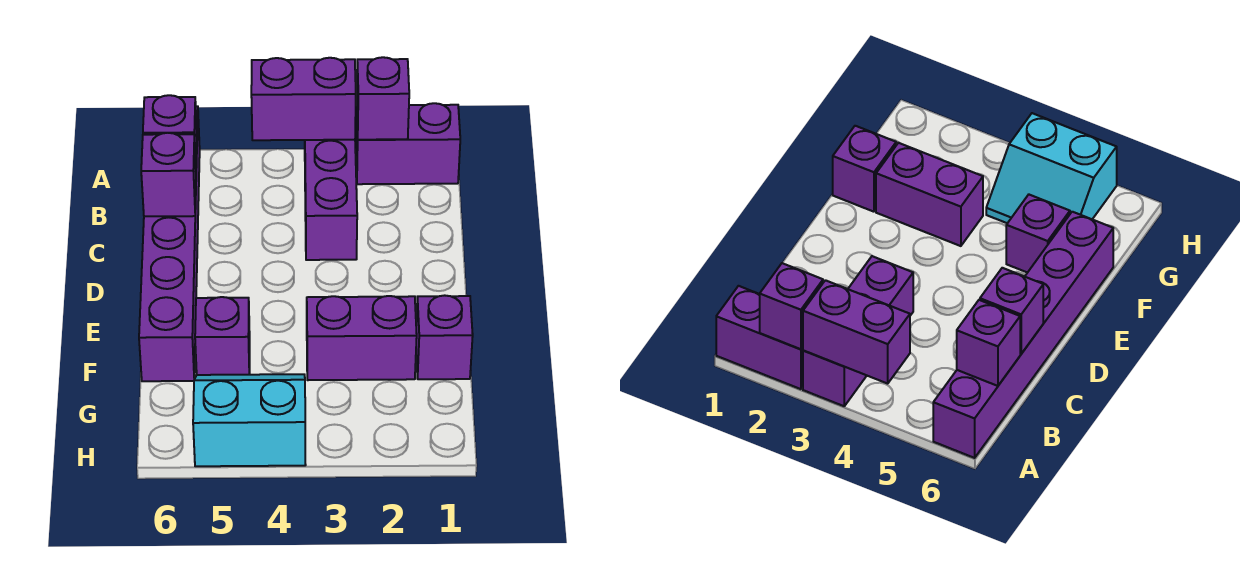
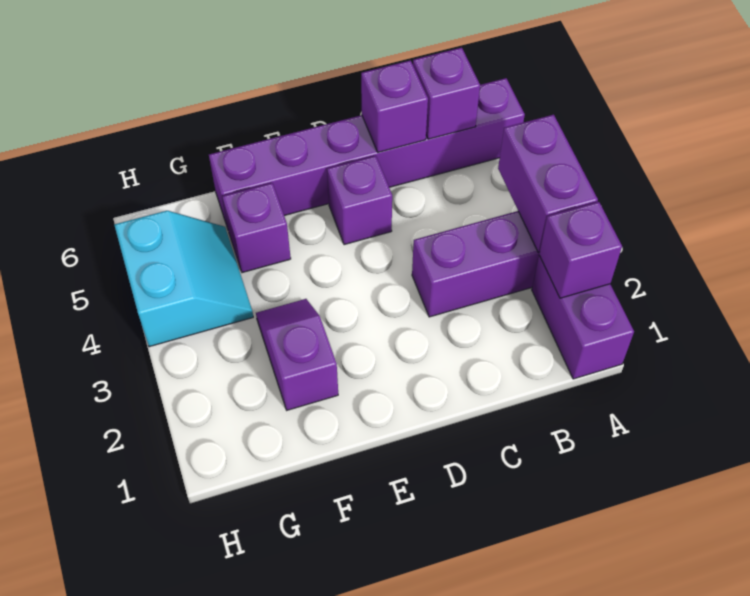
purple 1x1 brick [416,295,473,379] -> purple 1x1 brick moved to [327,156,392,245]
purple 1x2 brick [307,296,417,380] -> purple 1x2 slope [256,299,338,410]

